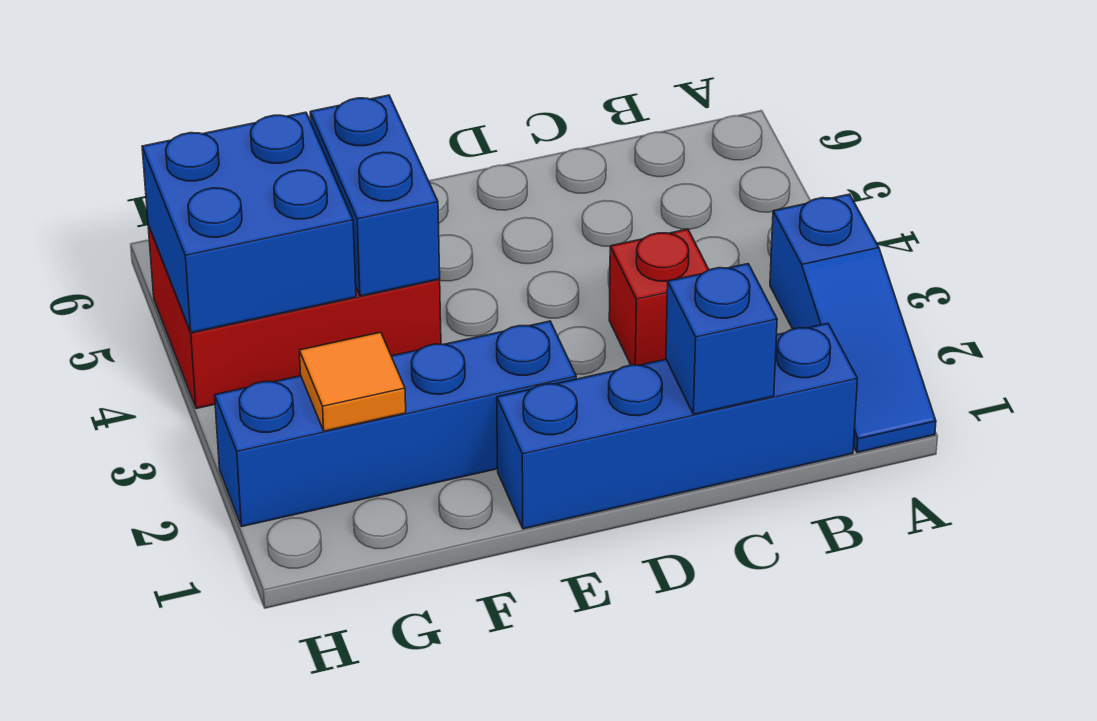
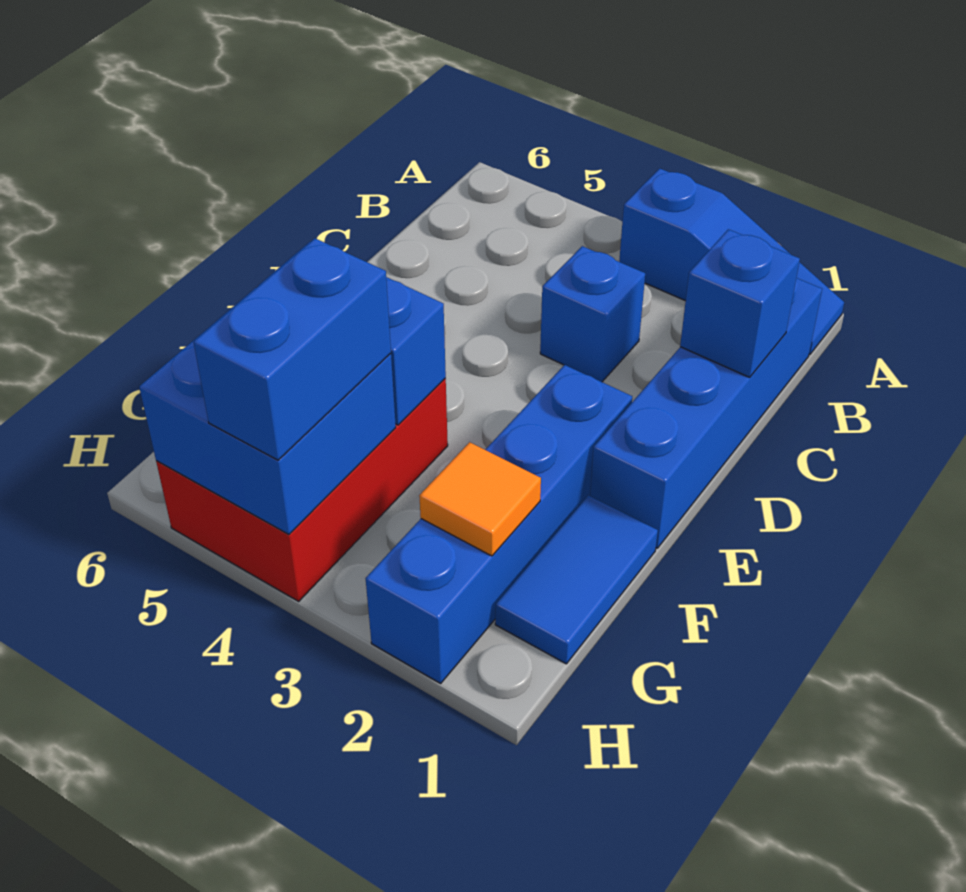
red 1x1 brick [609,229,709,365] -> blue 1x1 brick [540,246,645,382]
none -> blue 1x2 tile [495,495,658,664]
none -> blue 1x2 brick [193,238,391,460]

